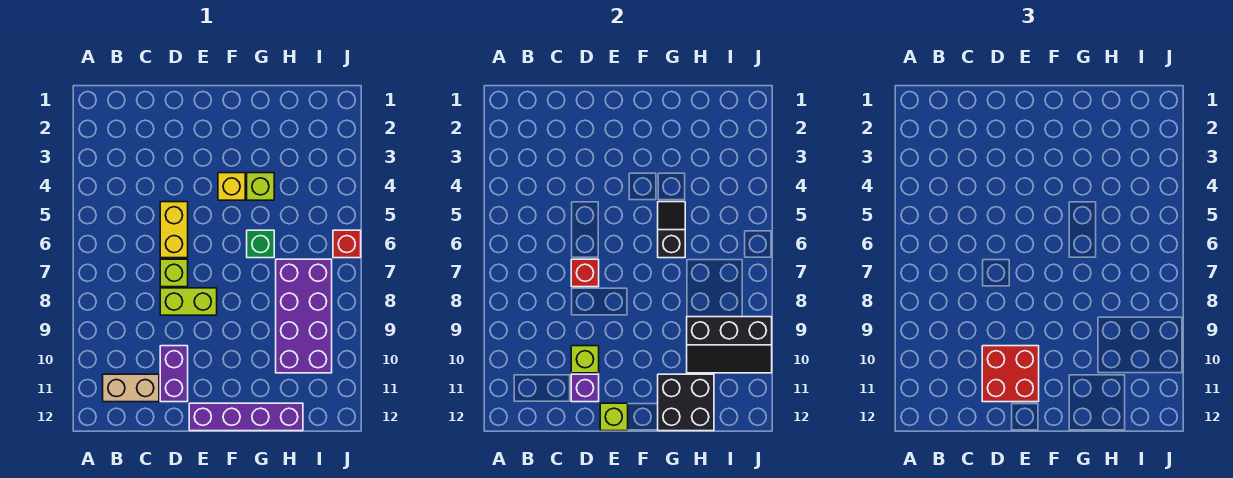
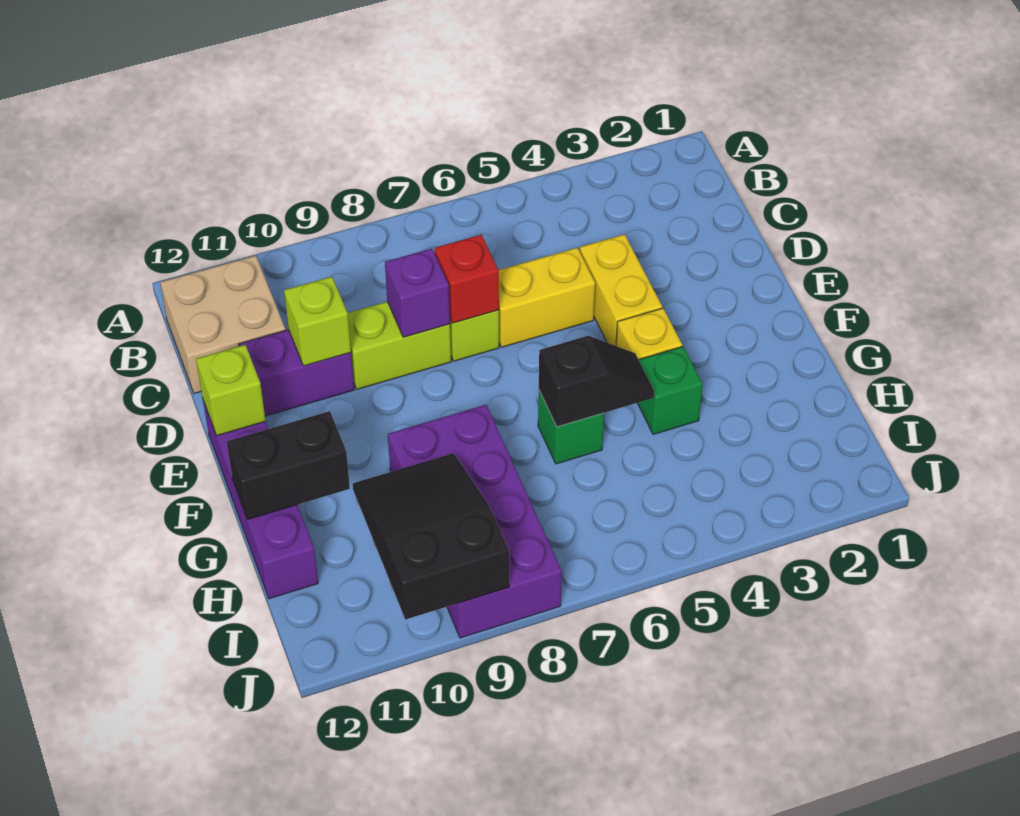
tan 1x2 brick [103,374,159,402] -> tan 2x2 brick [160,256,286,394]
none -> yellow 1x2 brick [580,234,662,346]
lime 1x2 brick [160,288,217,315] -> lime 1x2 brick turned to [348,302,451,389]
red 2x2 brick [982,346,1039,402] -> none
purple 1x1 brick [571,374,599,402] -> purple 1x1 brick moved to [385,249,450,337]
lime 1x1 brick [247,173,274,200] -> green 1x1 brick [638,347,703,435]
black 2x2 brick [658,374,714,431] -> black 1x2 brick [227,411,350,519]
purple 2x4 brick [276,259,332,373] -> purple 2x4 brick turned to [388,405,562,638]
black 2x3 slope [687,317,772,373] -> black 2x3 slope turned to [353,453,509,620]
red 1x1 brick [333,230,361,258] -> none

